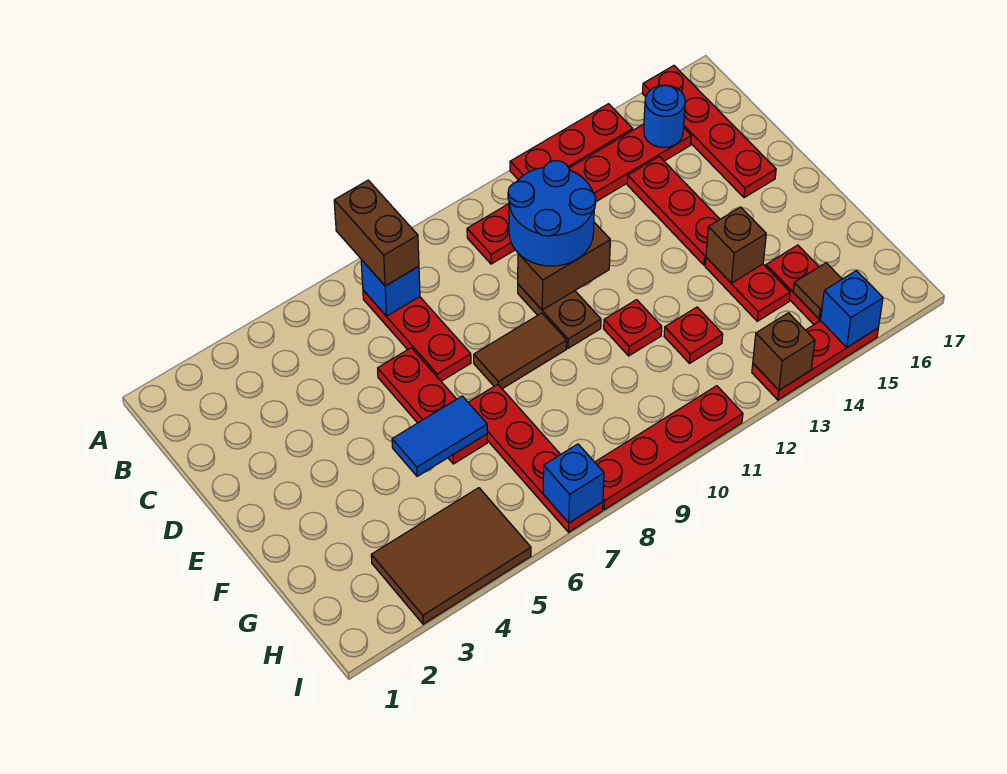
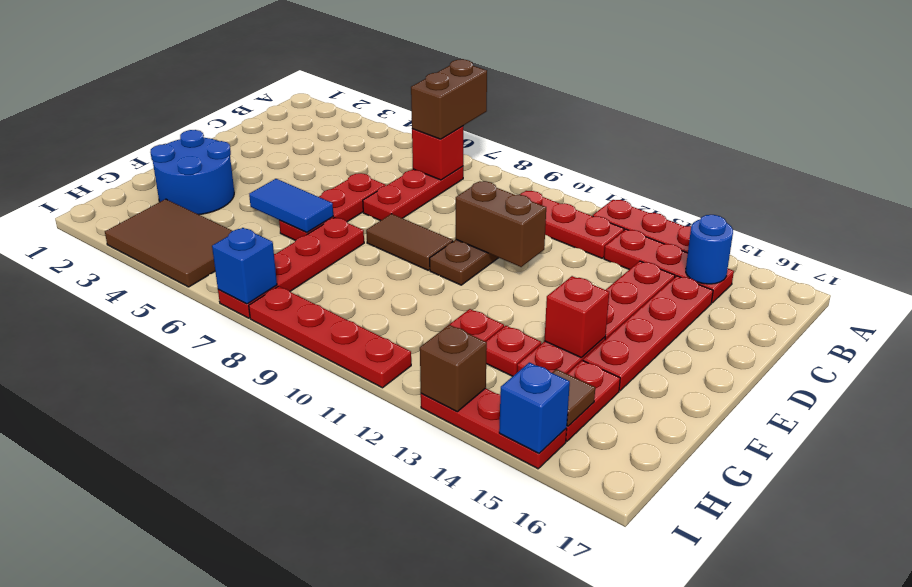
red 1x4 plate [643,66,776,198] -> red 1x4 plate moved to [583,276,713,391]
blue 1x1 brick [361,260,420,316] -> red 1x1 brick [412,126,463,180]
blue 2x2 round brick [508,161,596,266] -> blue 2x2 round brick moved to [151,130,234,215]
red 1x1 plate [604,300,662,356] -> red 1x1 plate moved to [486,326,541,376]
brown 1x1 brick [706,207,766,283] -> red 1x1 brick [544,276,609,358]

